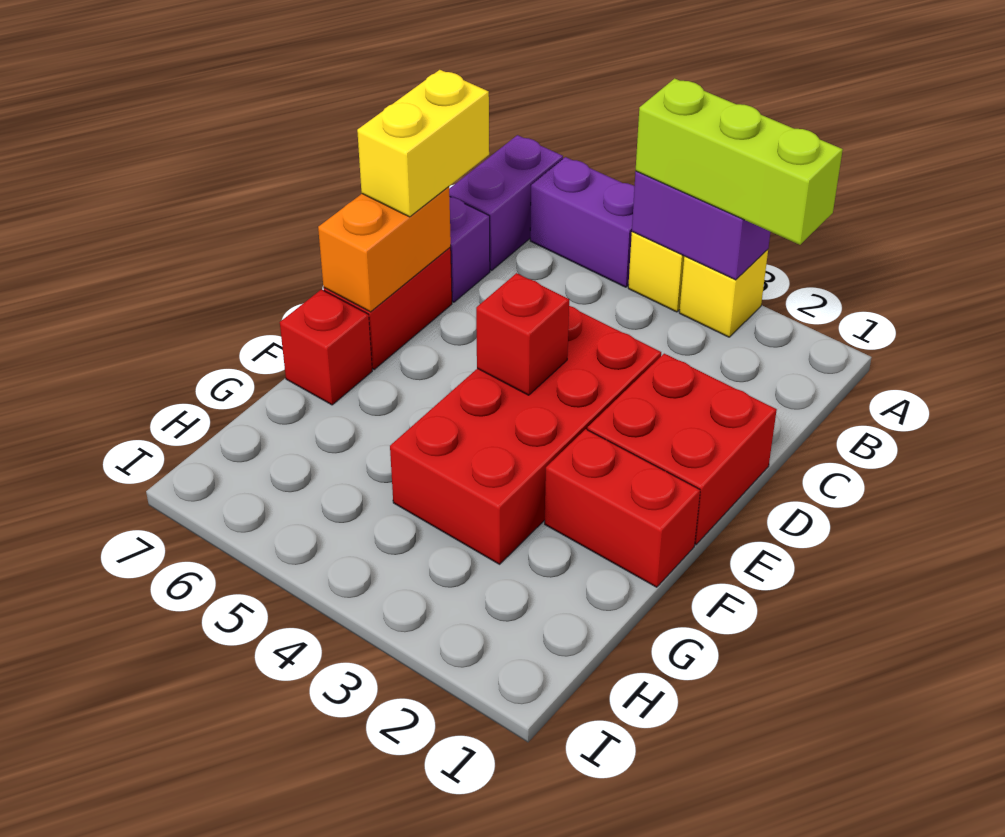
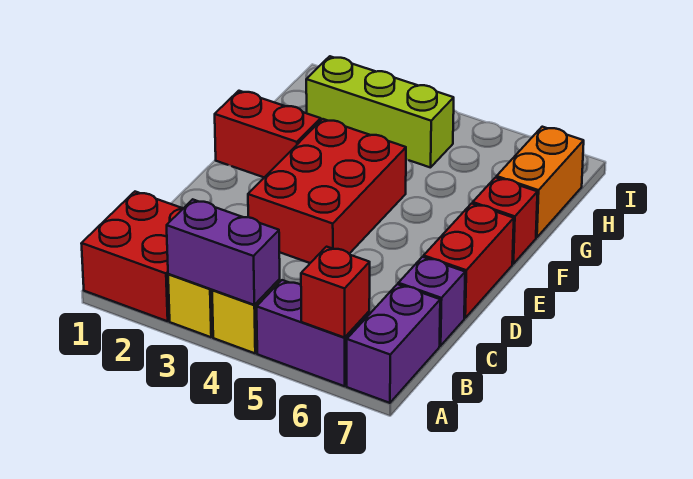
lime 1x3 brick [636,78,843,245] -> lime 1x3 brick moved to [306,56,454,168]
yellow 1x2 brick [357,70,489,217] -> none
red 2x2 brick [587,354,777,544] -> red 2x2 brick moved to [81,192,183,321]
red 2x4 brick [390,306,661,564] -> red 2x3 brick [248,119,406,263]
orange 1x2 brick [318,187,451,312] -> orange 1x2 brick moved to [497,127,584,237]
red 1x1 brick [476,273,569,395] -> red 1x1 brick moved to [301,247,370,338]

